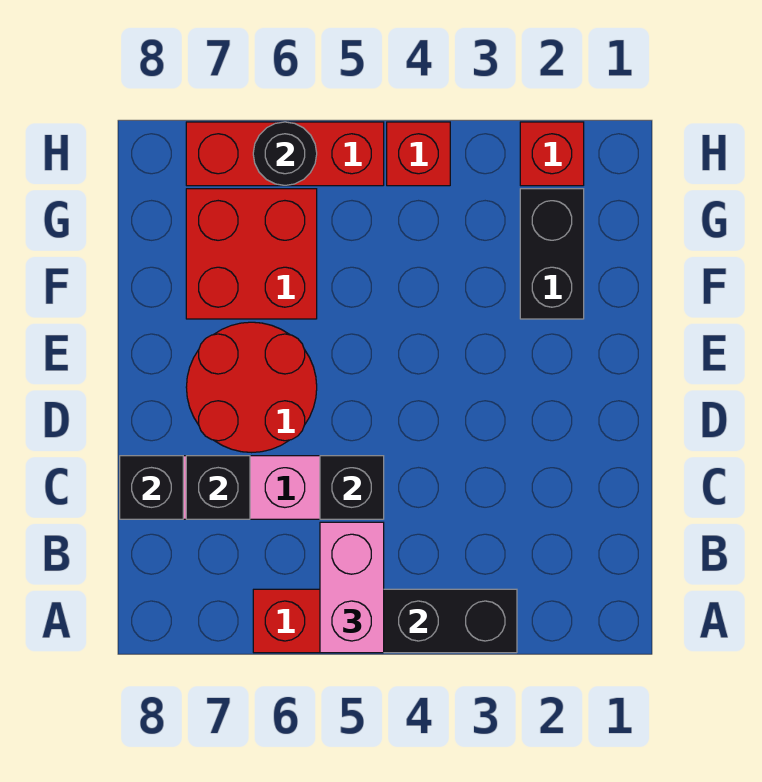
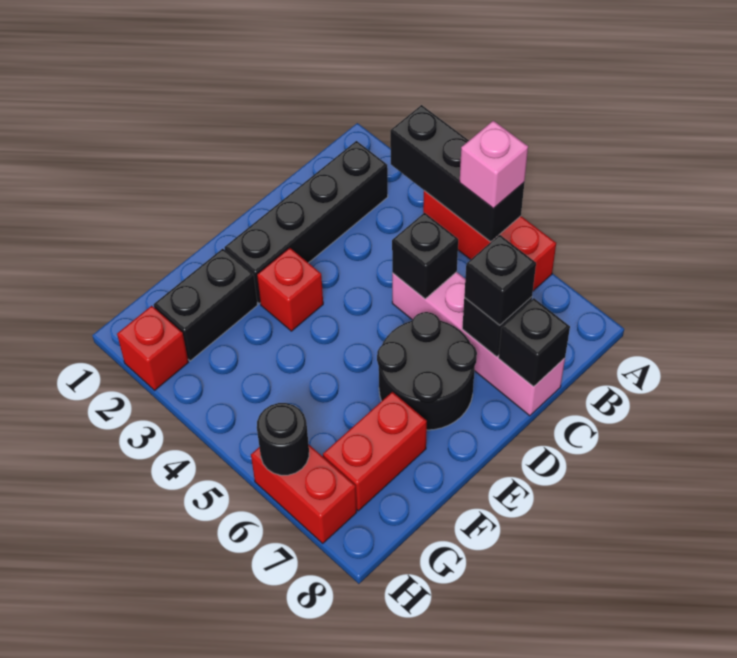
pink 1x2 brick [320,522,384,653] -> pink 1x1 brick [460,121,528,209]
none -> black 1x4 brick [224,141,388,304]
none -> black 1x1 brick [464,235,536,325]
red 2x2 round brick [186,322,317,453] -> black 2x2 round brick [377,312,477,430]
red 2x2 brick [186,189,317,319] -> red 1x2 brick [323,392,427,511]
red 1x1 brick [387,122,450,186] -> red 1x1 brick moved to [257,248,323,331]
red 1x3 brick [186,122,384,186] -> red 1x2 brick [251,445,357,543]

